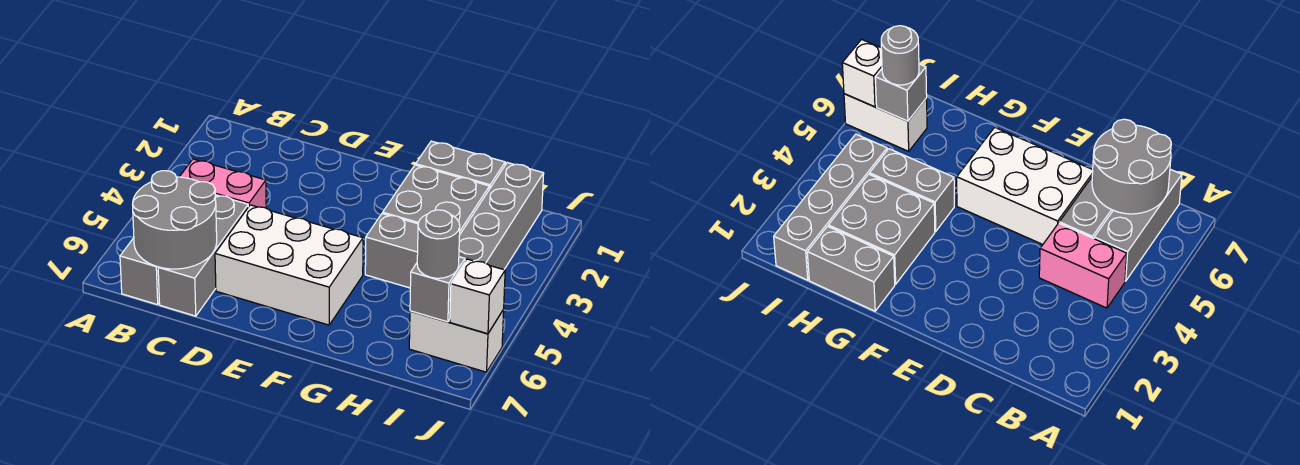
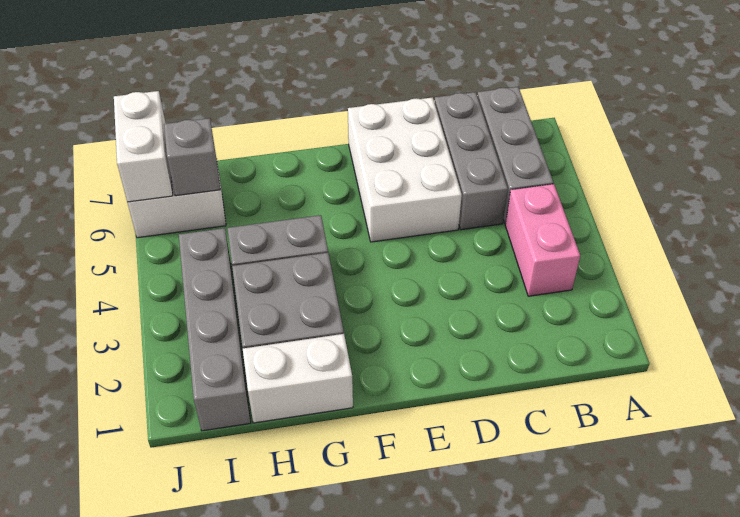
pink 1x2 brick [180,159,266,208] -> pink 1x2 brick turned to [505,184,580,296]
grey 2x2 round brick [133,171,217,269] -> none
white 2x3 brick [215,205,363,325] -> white 2x3 brick turned to [348,97,462,242]
grey 1x2 brick [416,141,505,189] -> white 1x2 brick [243,334,353,423]
grey 1x1 round brick [417,210,460,278] -> none
white 1x1 brick [450,259,505,334] -> white 1x2 brick [114,91,173,202]

